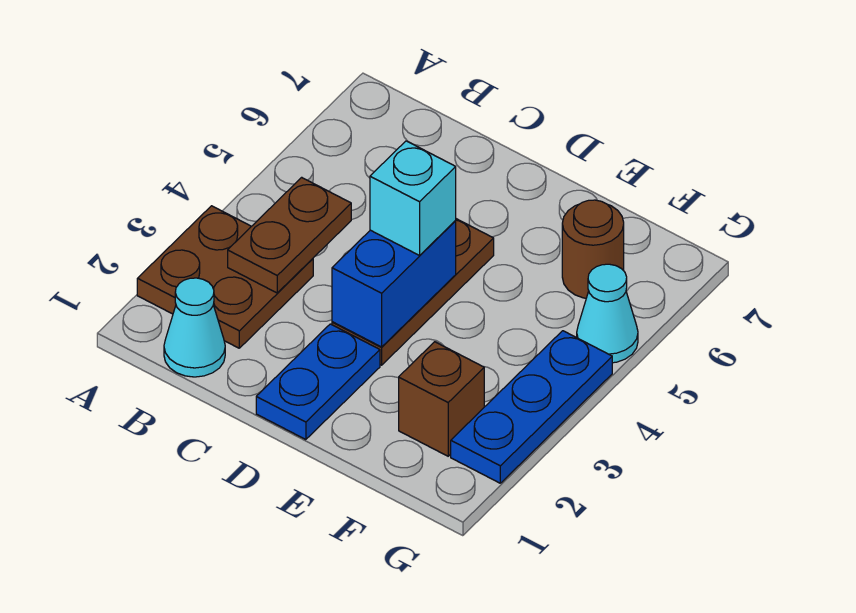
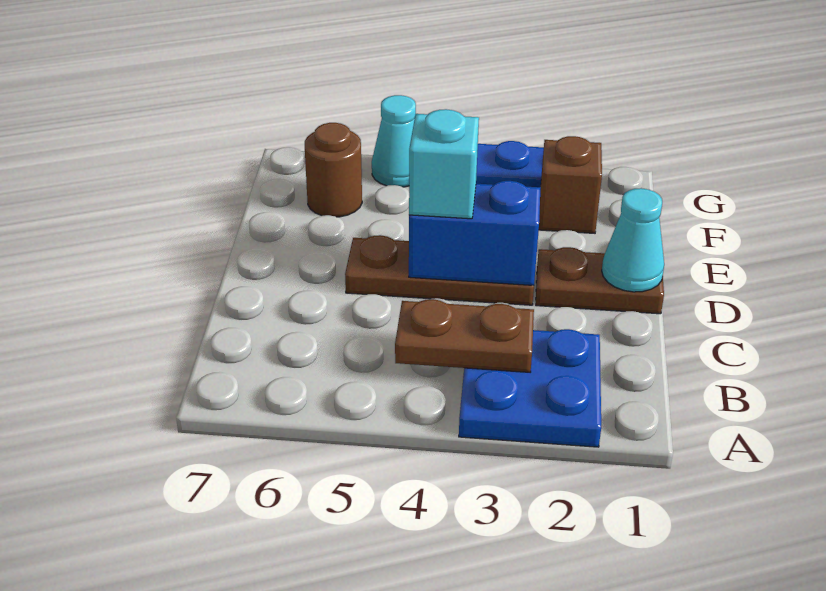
brown 2x2 plate [137,206,313,348] -> blue 2x2 plate [459,329,601,447]
cyan 1x1 cone [164,278,225,377] -> cyan 1x1 cone moved to [602,188,664,292]
blue 1x2 plate [256,324,380,440] -> brown 1x2 plate [536,247,664,314]

